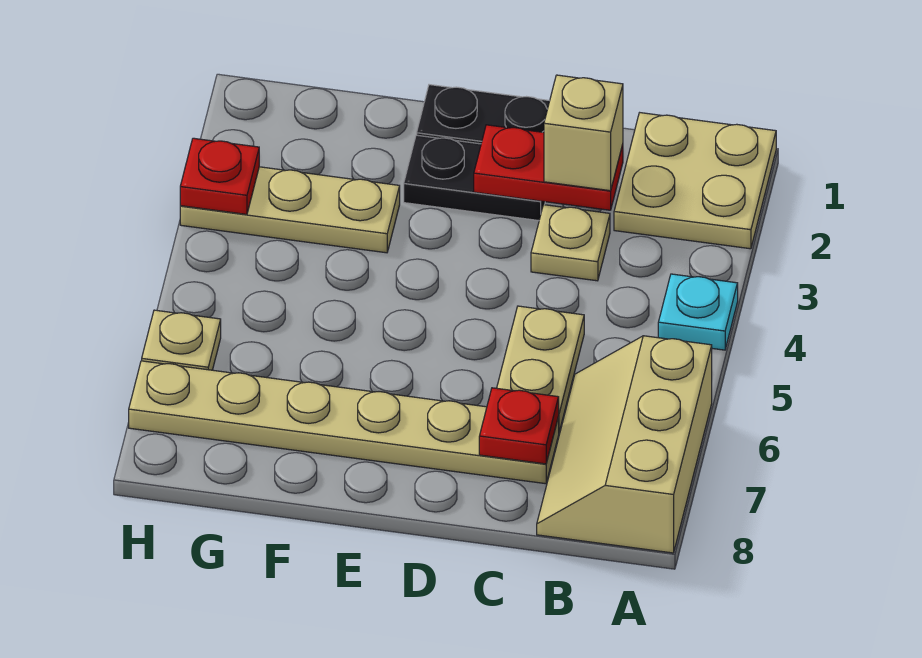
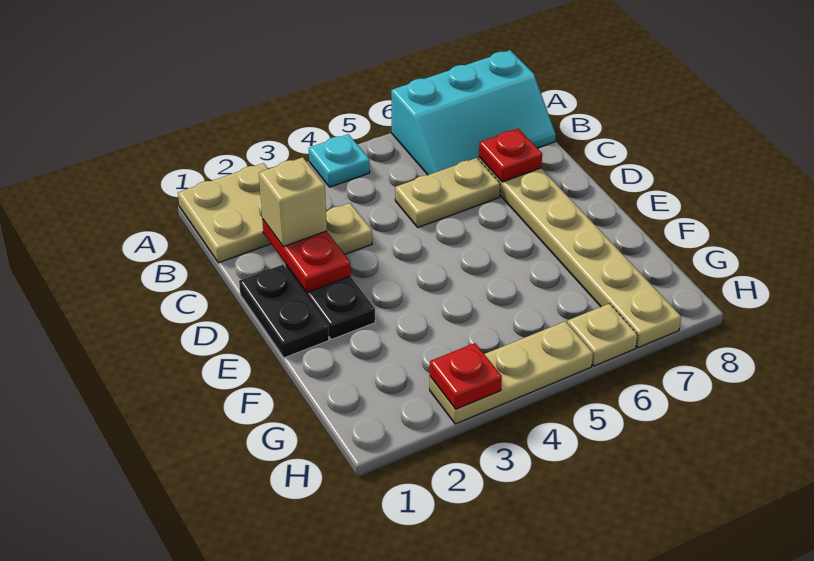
tan 2x3 slope [537,336,712,553] -> cyan 2x3 slope [391,50,556,175]
tan 1x3 plate [180,167,400,253] -> tan 1x3 plate turned to [430,321,593,424]

